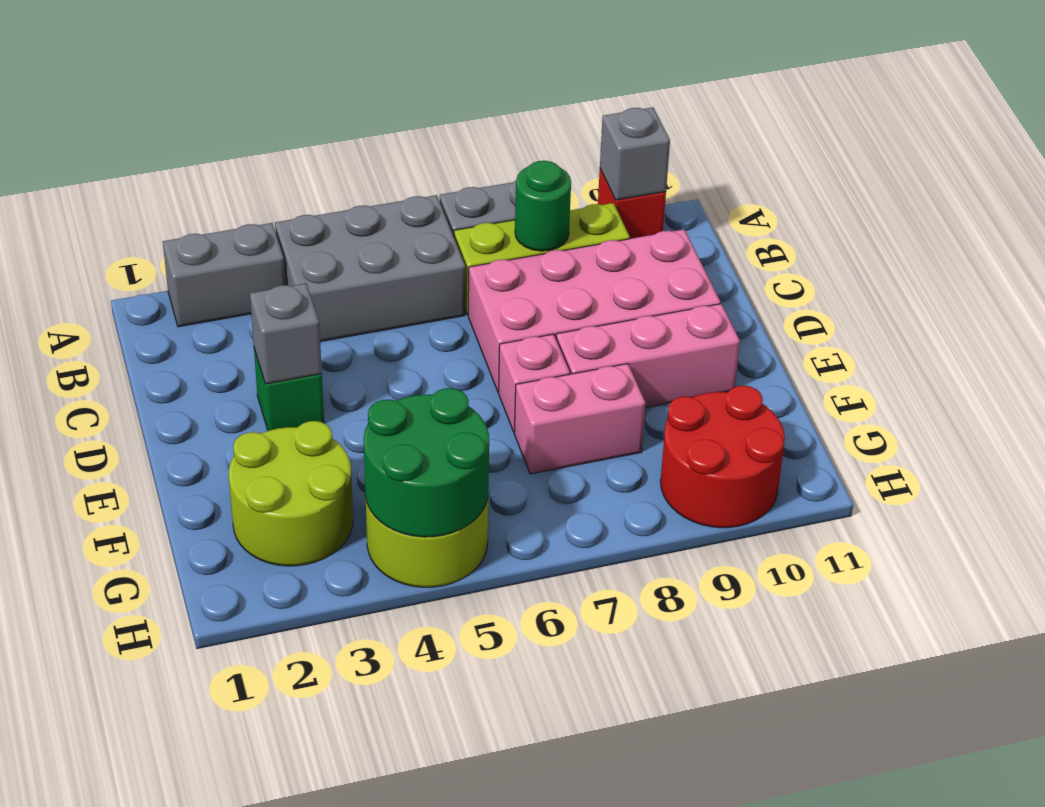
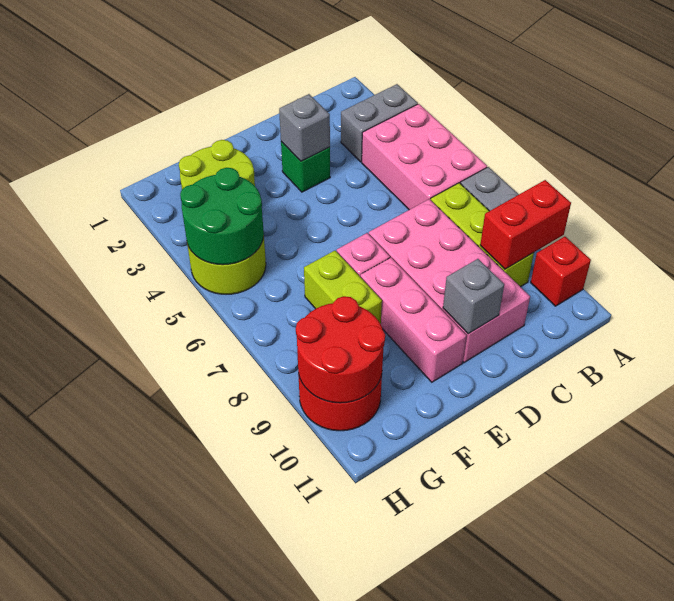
grey 1x2 brick [163,223,285,327] -> grey 1x2 brick turned to [341,84,418,162]
grey 2x3 brick [275,195,465,342] -> pink 2x3 brick [362,104,487,210]
none -> red 1x2 brick [480,180,571,269]
grey 1x1 brick [600,107,670,200] -> grey 1x1 brick moved to [443,259,504,334]
green 1x1 round brick [515,161,571,251] -> none
pink 1x2 brick [514,364,645,474] -> lime 1x2 brick [304,251,382,324]
none -> red 2x2 round brick [296,296,385,403]

